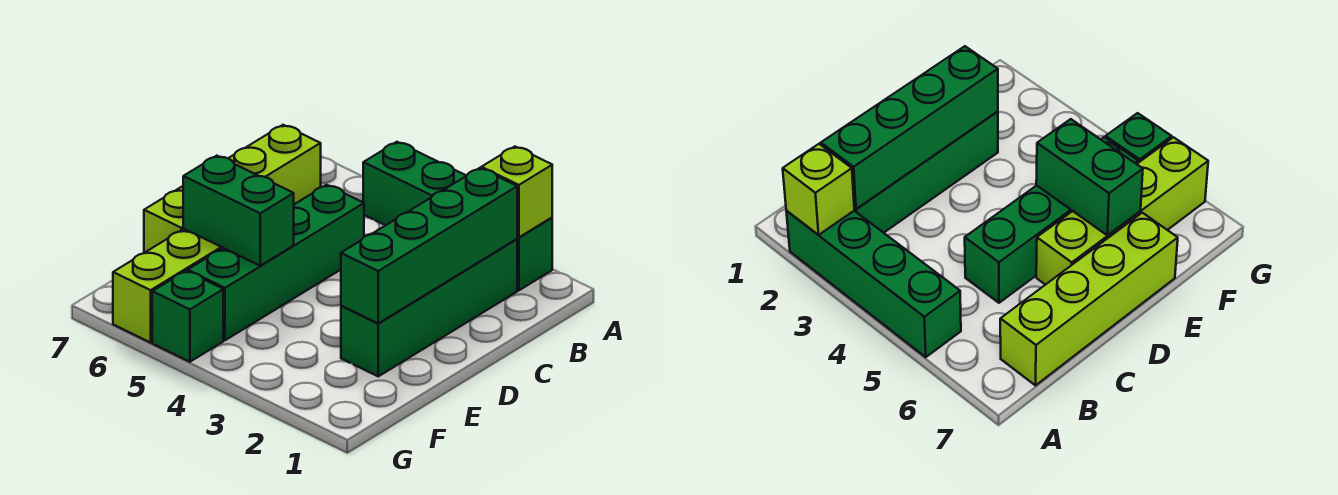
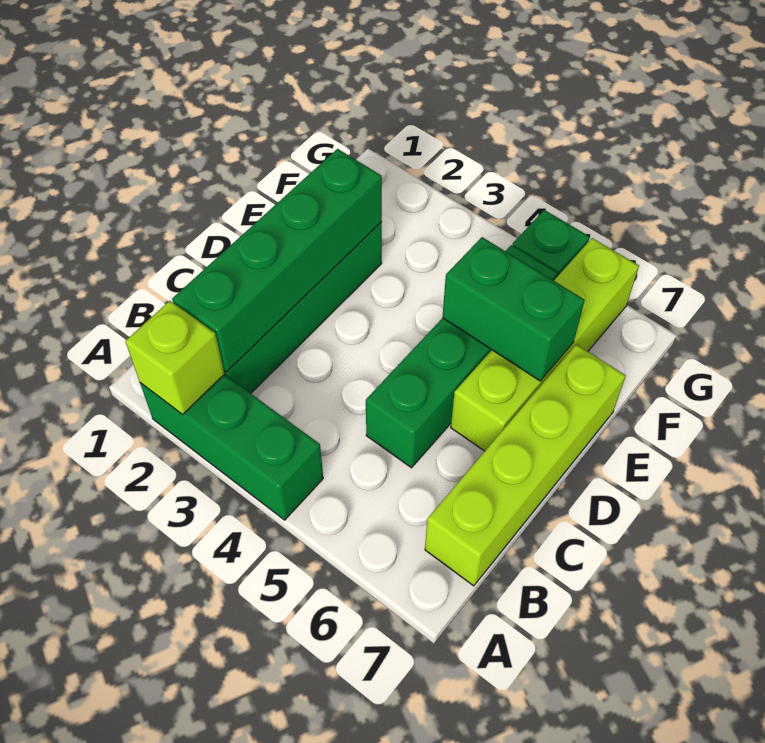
green 1x4 brick [363,142,552,290] -> green 1x3 brick [140,375,323,520]

